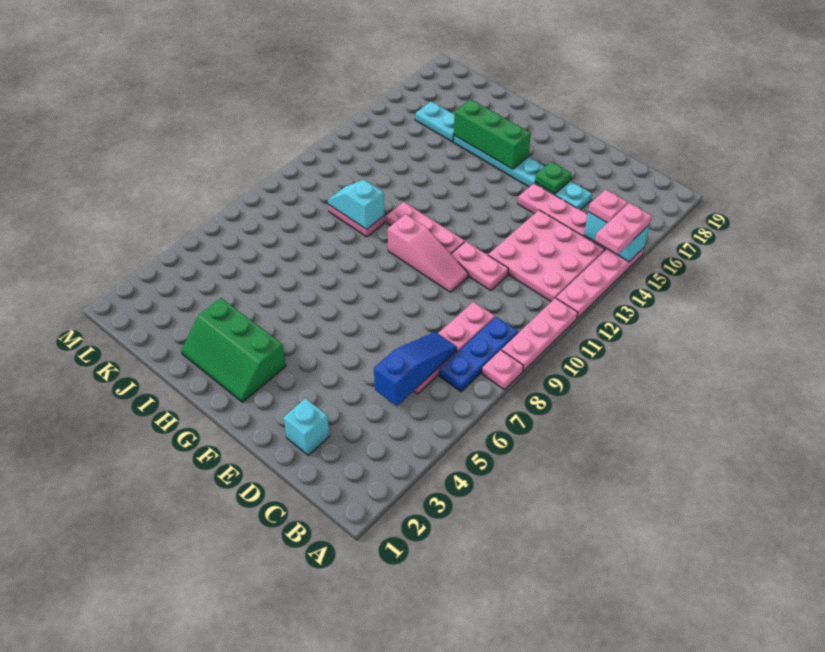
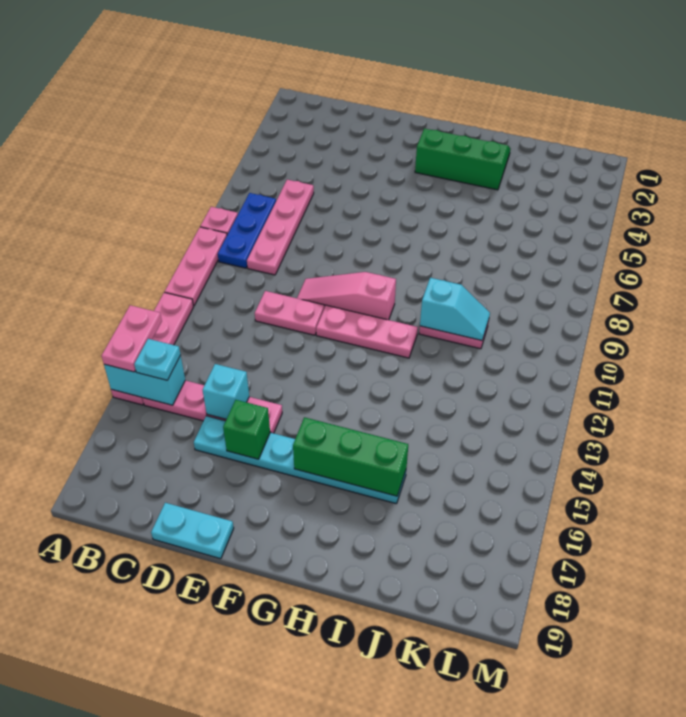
pink 3x3 plate [488,210,605,302] -> none
pink 1x1 plate [588,190,628,223] -> cyan 1x1 plate [134,339,181,380]
blue 1x3 slope [374,332,457,406] -> none
cyan 1x1 brick [284,398,330,455] -> cyan 1x1 brick moved to [203,364,249,419]
green 1x1 plate [535,162,571,194] -> green 1x1 brick [223,400,270,459]
cyan 1x2 plate [415,101,454,142] -> cyan 1x2 plate moved to [151,503,234,559]

